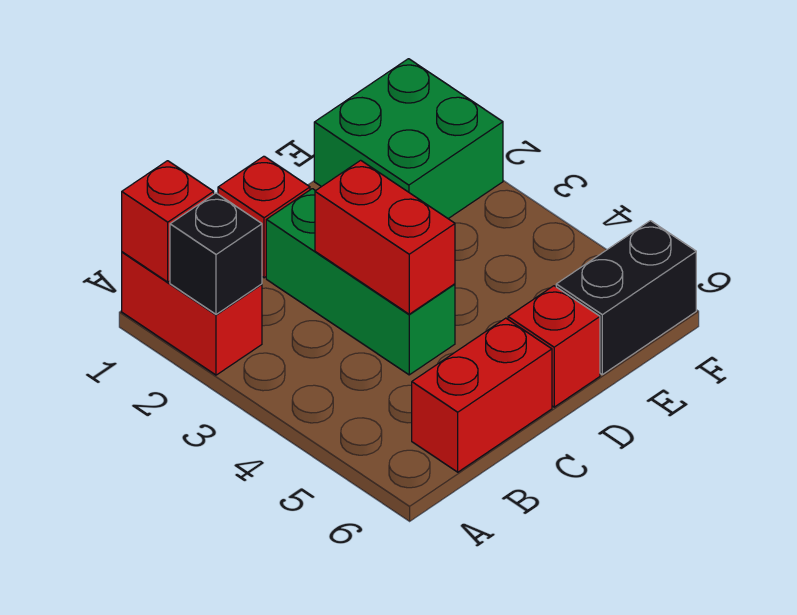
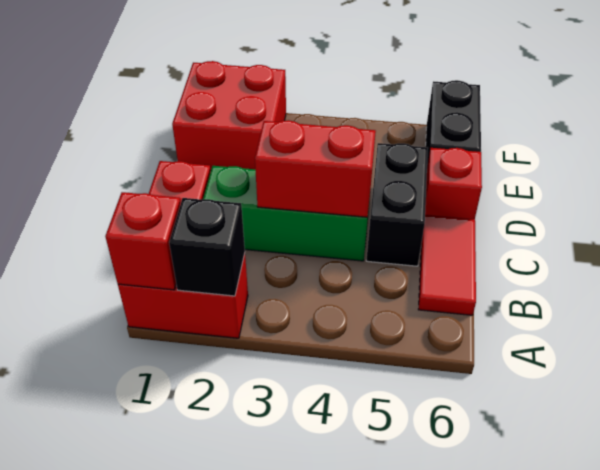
red 1x2 brick [412,318,552,472] -> red 1x2 tile [418,215,476,315]
none -> black 1x2 brick [366,143,428,266]
green 2x2 brick [314,59,503,219] -> red 2x2 brick [172,61,286,171]

